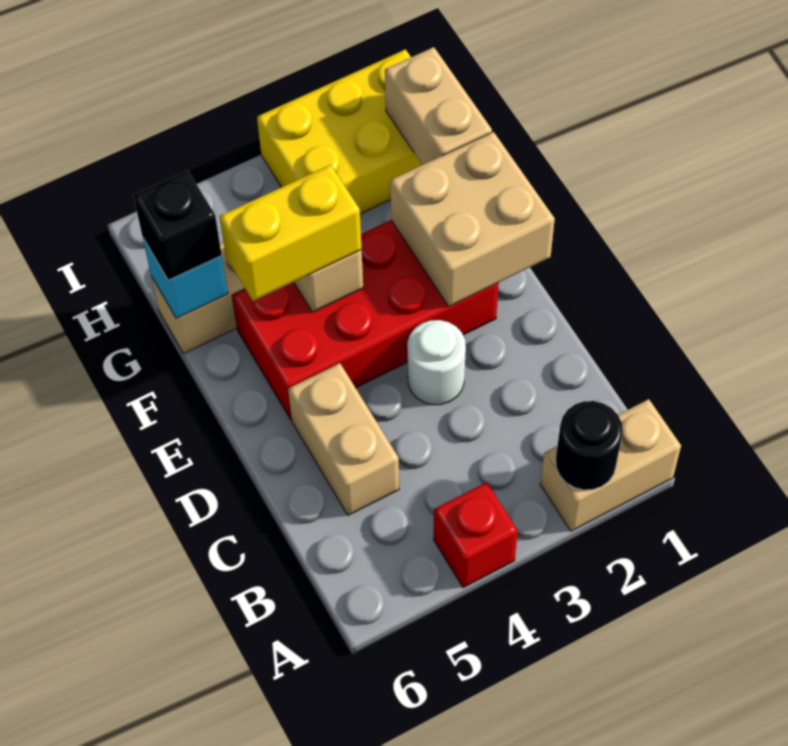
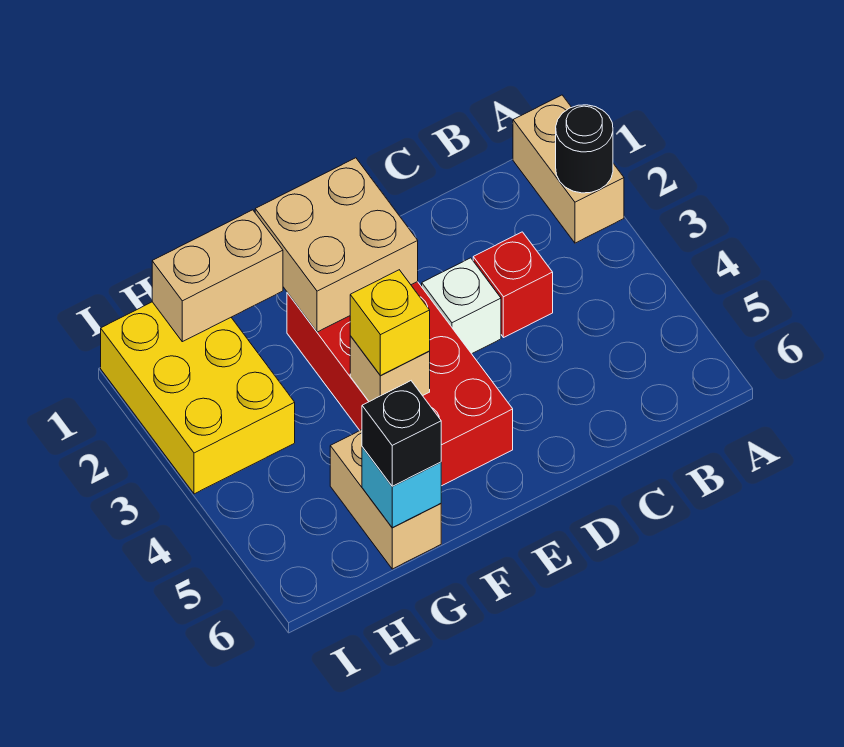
red 1x1 brick [433,482,518,588] -> red 1x1 brick moved to [473,232,553,338]
tan 1x2 brick [288,363,399,515] -> none
white 1x1 round brick [407,320,466,405] -> white 1x1 brick [422,258,501,354]
yellow 1x2 brick [220,165,362,301] -> yellow 1x1 brick [350,270,430,376]

